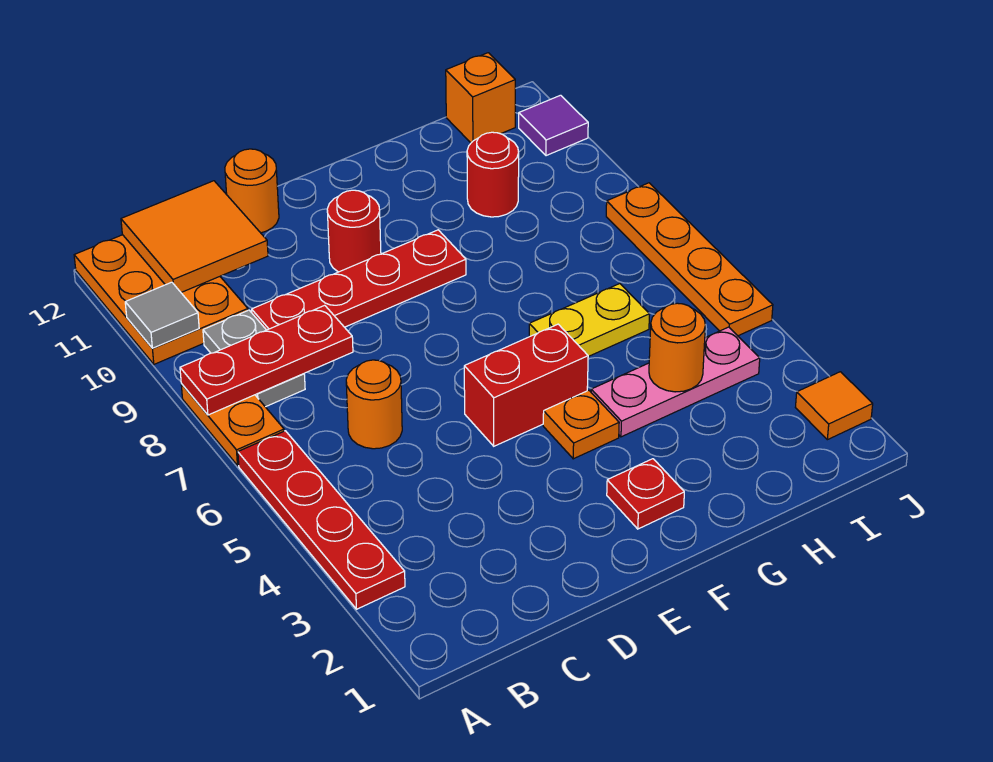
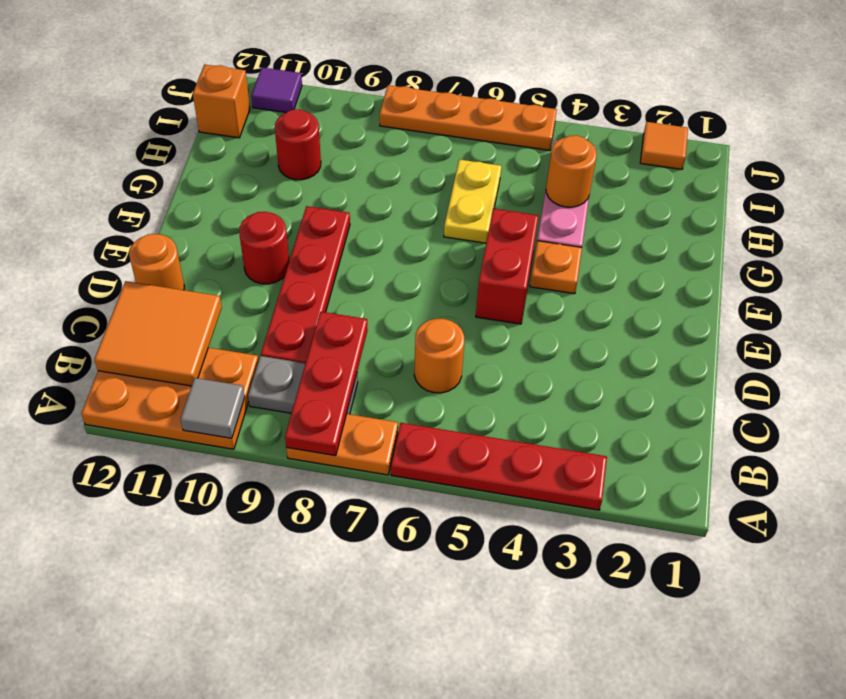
red 1x1 plate [607,459,684,529] -> none

